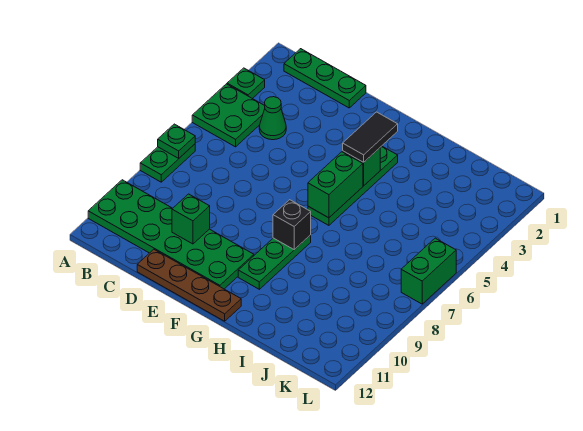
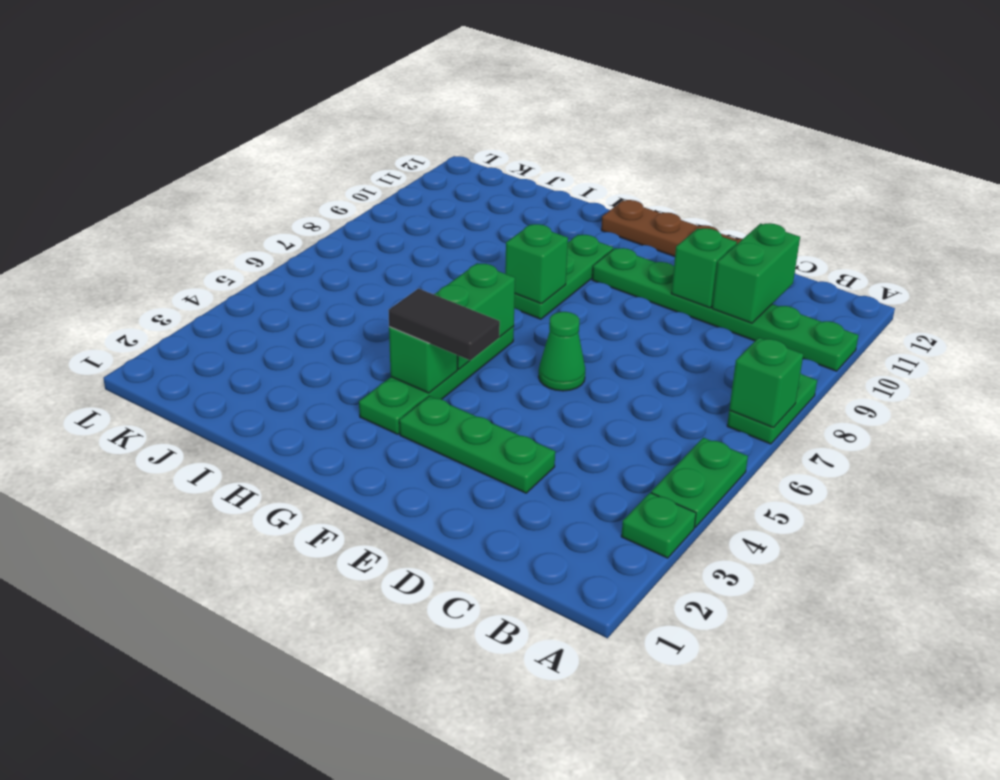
green 2x2 plate [192,84,265,147] -> green 1x2 plate [651,438,748,527]
green 1x1 plate [158,124,195,159] -> green 1x1 brick [729,338,803,427]
green 2x6 plate [88,180,254,289] -> green 1x6 plate [592,248,859,371]
green 1x3 plate [284,49,366,108] -> green 1x3 plate moved to [399,396,555,493]
green 1x1 cone [259,97,286,140] -> green 1x1 cone moved to [539,312,585,391]
black 1x2 tile [343,112,398,162] -> black 1x2 tile turned to [388,289,500,360]
black 1x1 brick [273,200,311,250] -> green 1x1 brick [505,224,568,304]
green 1x2 brick [401,238,456,304] -> green 1x2 brick moved to [712,223,800,323]

